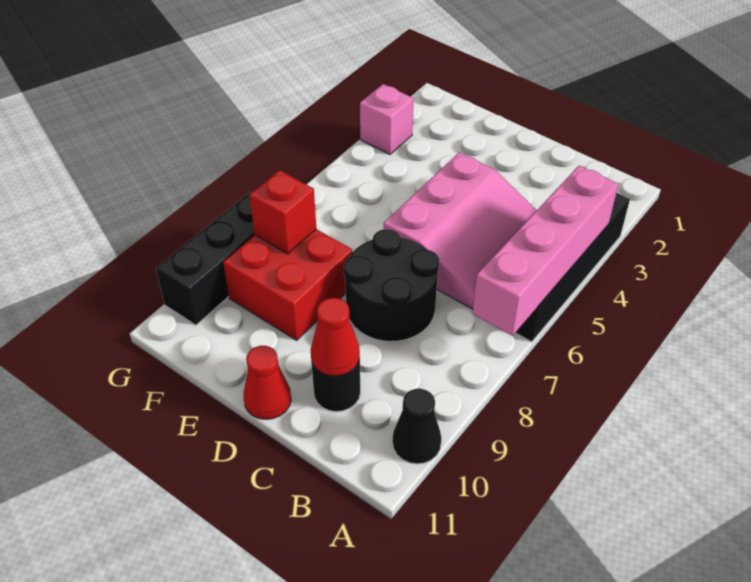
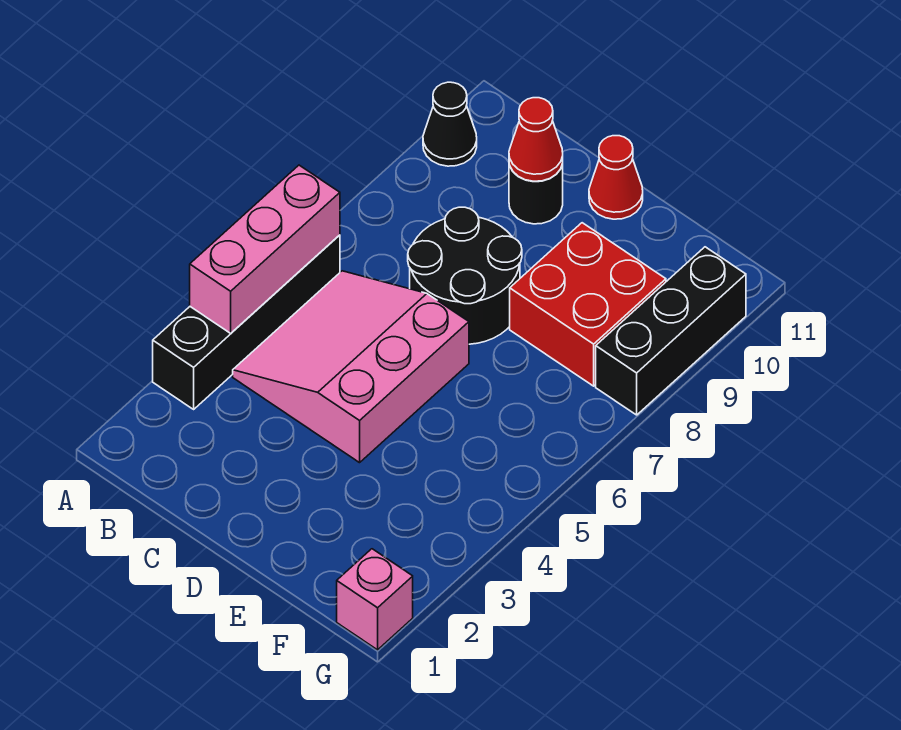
pink 1x4 brick [472,166,619,336] -> pink 1x3 brick [190,165,340,333]
red 1x1 brick [250,170,316,254] -> none
pink 1x1 brick [360,84,414,154] -> pink 1x1 brick moved to [337,549,413,650]

